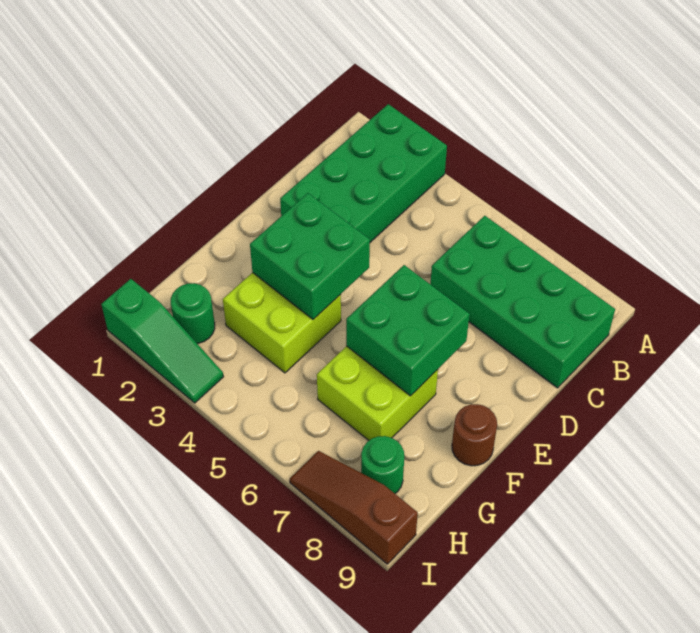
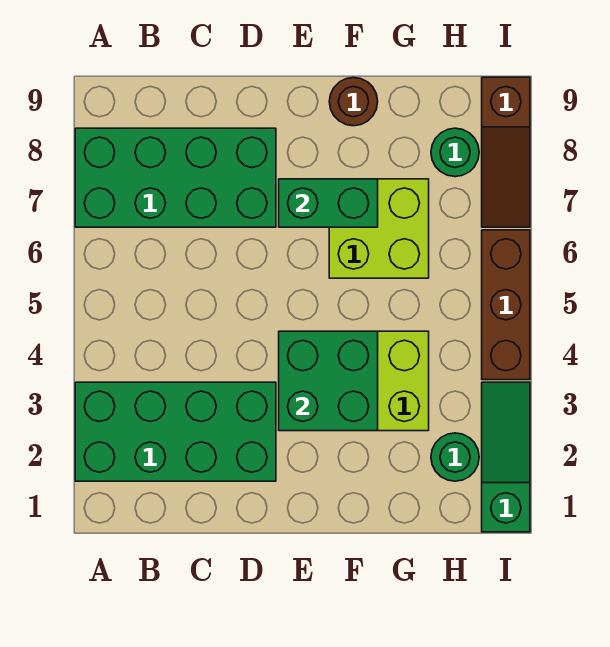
green 2x4 brick [430,216,615,388] -> green 2x4 brick turned to [75,128,276,227]
green 2x2 brick [346,265,470,396] -> green 1x2 brick [279,179,378,227]
none -> brown 1x3 brick [482,230,530,380]

